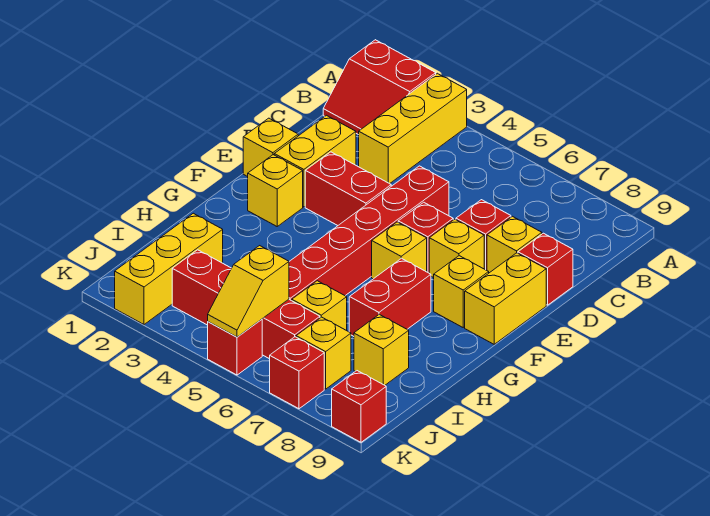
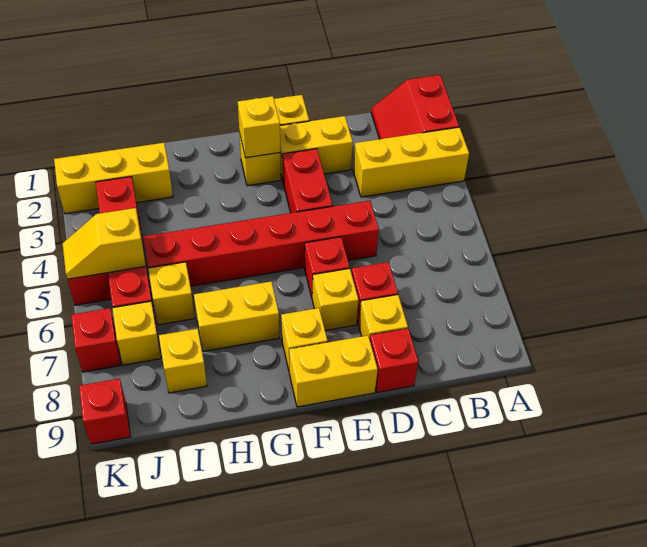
yellow 1x1 brick [372,222,427,279] -> yellow 1x1 brick moved to [238,96,280,158]
red 1x2 brick [349,258,431,336] -> yellow 1x2 brick [194,282,279,351]

